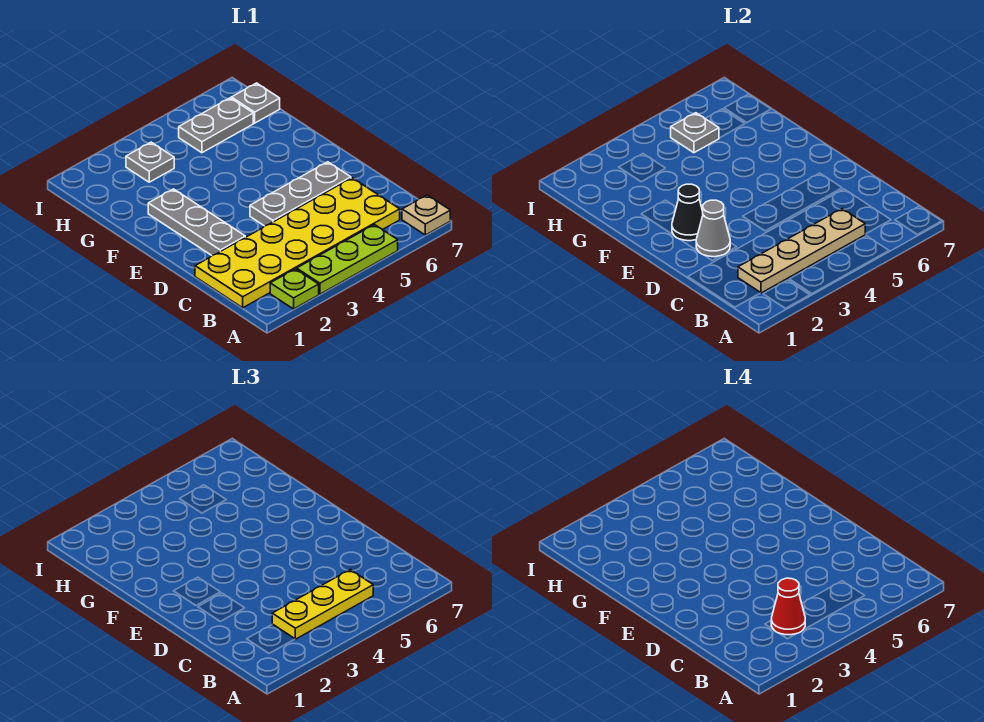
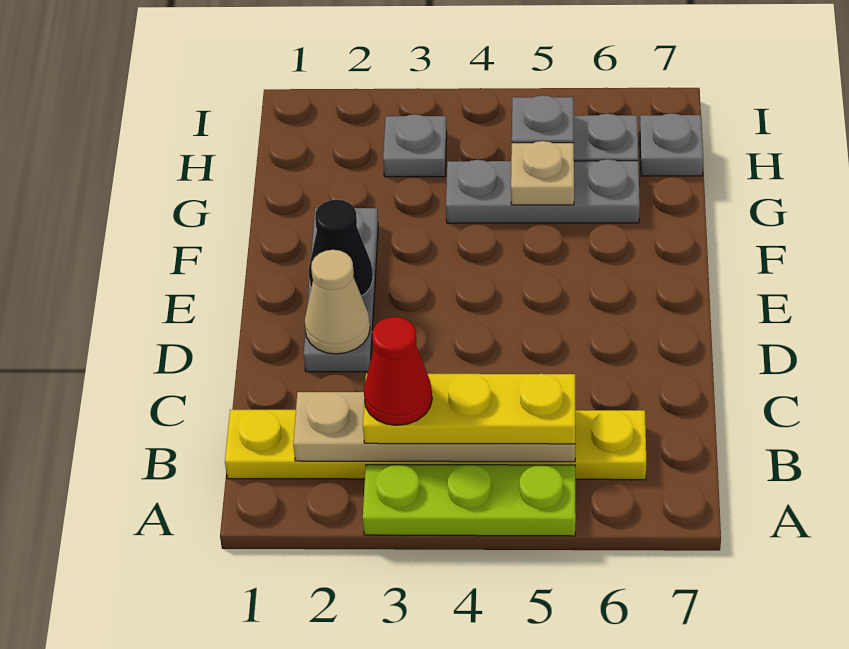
lime 1x1 plate [270,269,319,309] -> none
tan 1x1 plate [402,195,450,235] -> tan 1x1 plate moved to [511,141,574,205]
yellow 2x6 plate [195,178,400,308] -> yellow 1x6 plate [225,410,646,480]
grey 1x1 cone [696,200,730,257] -> tan 1x1 cone [305,250,370,354]
grey 1x3 plate [250,162,351,226] -> grey 1x3 plate moved to [446,159,640,223]

